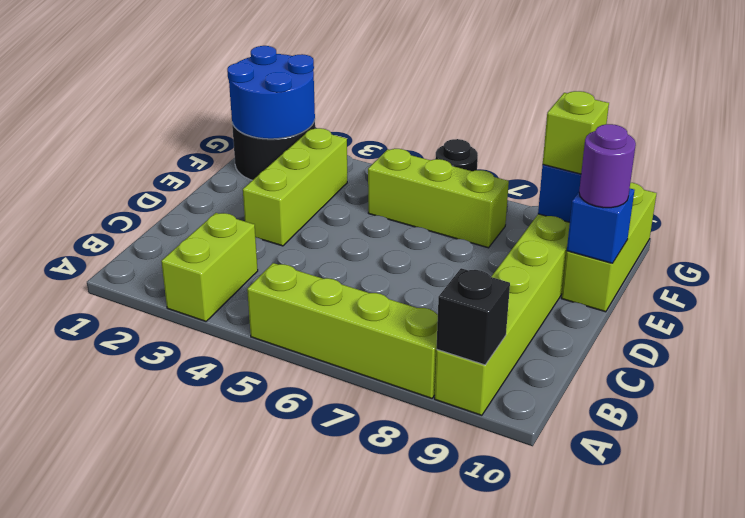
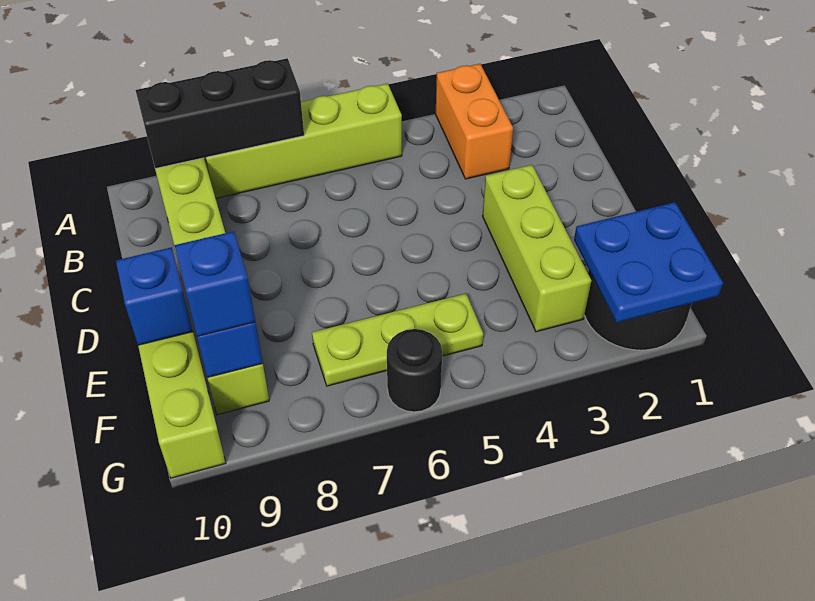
lime 1x2 brick [161,213,258,321] -> orange 1x2 brick [436,64,513,179]
black 1x1 brick [436,268,510,365] -> black 1x3 brick [136,58,304,169]
purple 1x1 round brick [579,124,636,208] -> none
blue 2x2 round brick [227,46,315,139] -> blue 2x2 plate [574,202,723,323]
lime 1x3 brick [368,149,509,248] -> lime 1x3 plate [312,294,483,386]
lime 1x1 brick [543,91,609,174] -> blue 1x1 brick [174,231,255,336]

